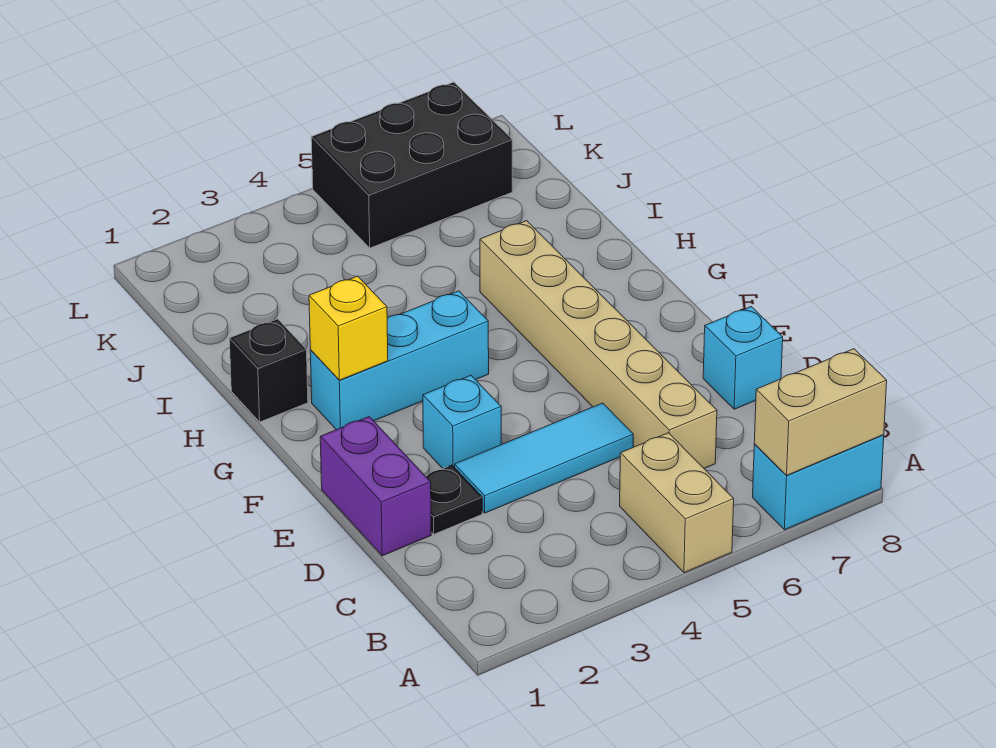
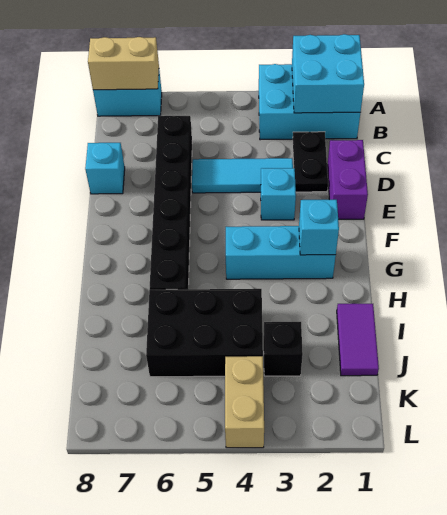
none -> cyan 2x3 brick [259,64,360,140]
none -> cyan 2x2 brick [292,34,364,113]
tan 1x2 brick [620,433,734,573] -> tan 1x2 brick moved to [225,356,264,448]
tan 1x6 brick [480,221,717,468] -> black 1x6 brick [150,116,192,290]
black 1x1 plate [426,465,482,534] -> black 1x2 plate [293,132,328,192]
yellow 1x1 brick [309,276,388,380] -> cyan 1x1 brick [299,200,339,255]
black 1x1 brick [229,319,308,422] -> black 1x1 brick moved to [264,322,303,376]
none -> purple 1x2 tile [337,304,379,376]
black 2x3 brick [311,82,512,248] -> black 2x3 brick moved to [146,289,263,377]

